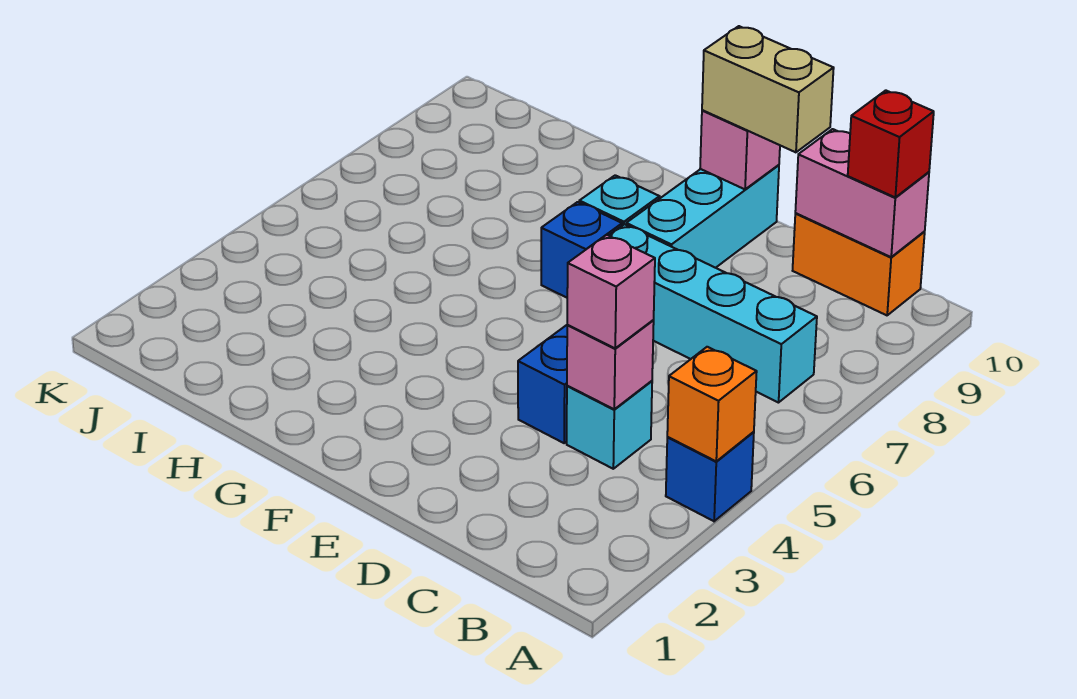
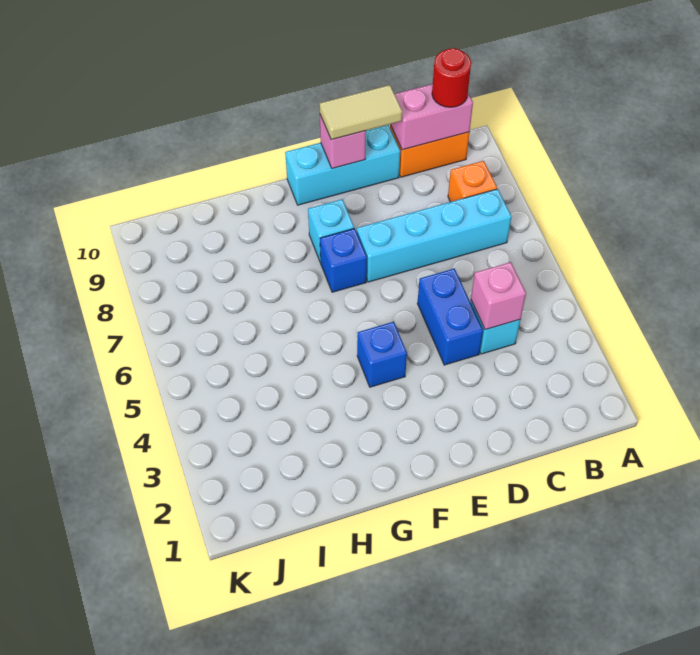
blue 1x1 brick [666,432,754,521] -> blue 1x1 brick moved to [357,322,407,387]
orange 1x1 brick [667,347,757,461] -> orange 1x1 brick moved to [448,161,497,202]
red 1x1 brick [848,90,934,197] -> red 1x1 round brick [432,48,471,107]
pink 1x1 brick [567,235,655,348] -> none
tan 1x2 brick [702,26,834,152] -> tan 1x2 tile [319,85,402,140]
cyan 1x3 brick [626,165,779,268] -> cyan 1x3 brick turned to [285,125,400,205]

